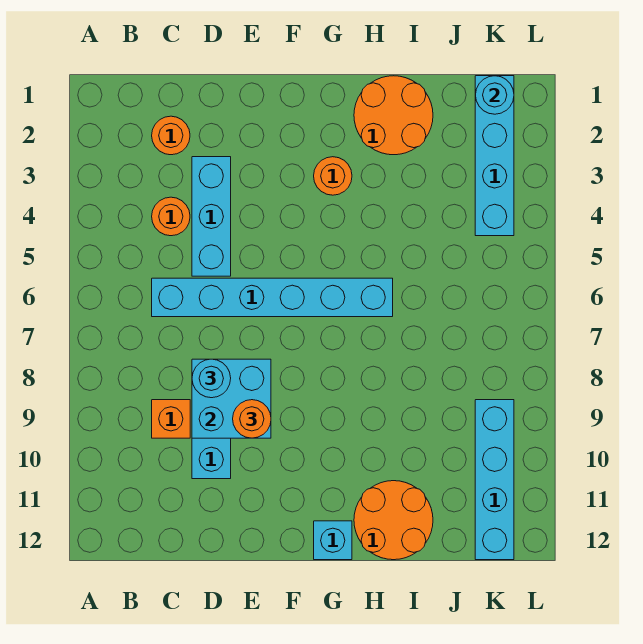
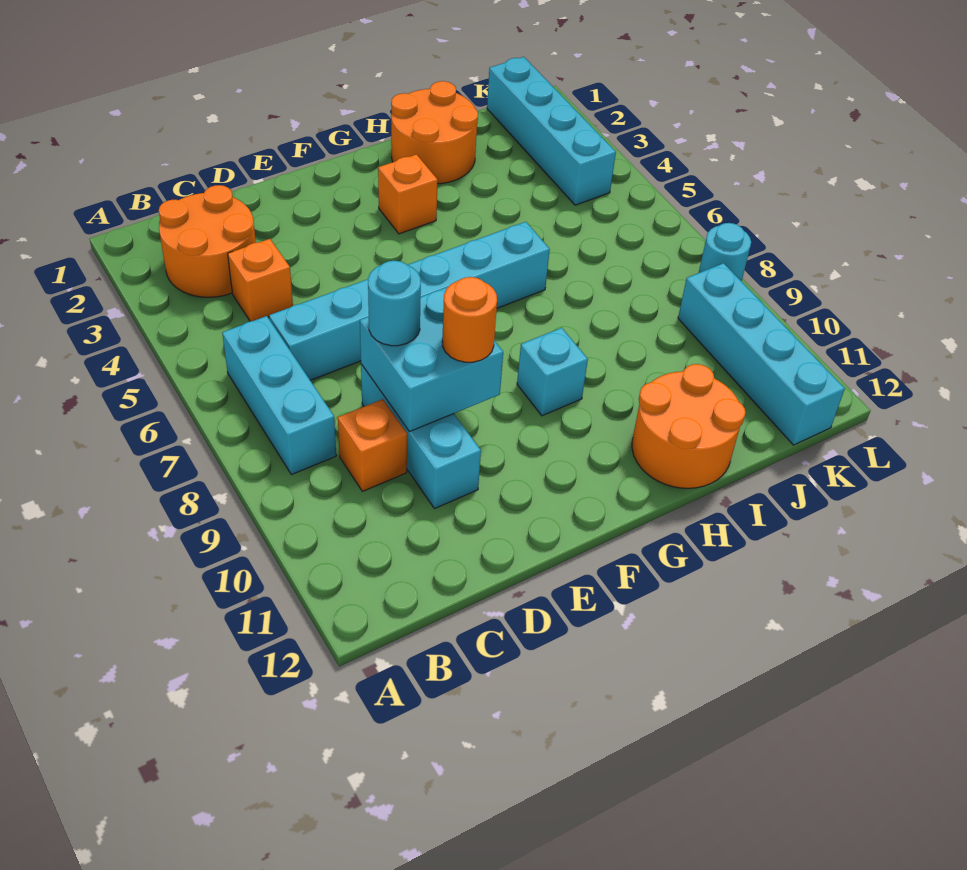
orange 1x1 round brick [152,116,190,155] -> orange 2x2 round brick [159,185,256,297]
orange 1x1 round brick [152,197,190,236] -> orange 1x1 brick [228,239,293,321]
cyan 1x3 brick [192,157,231,276] -> cyan 1x3 brick moved to [222,316,336,475]
orange 1x1 round brick [314,157,352,195] -> orange 1x1 brick [378,154,438,234]
cyan 1x1 brick [314,521,352,560] -> cyan 1x1 brick moved to [517,328,588,416]
cyan 1x1 round brick [476,76,514,114] -> cyan 1x1 round brick moved to [699,223,751,281]

